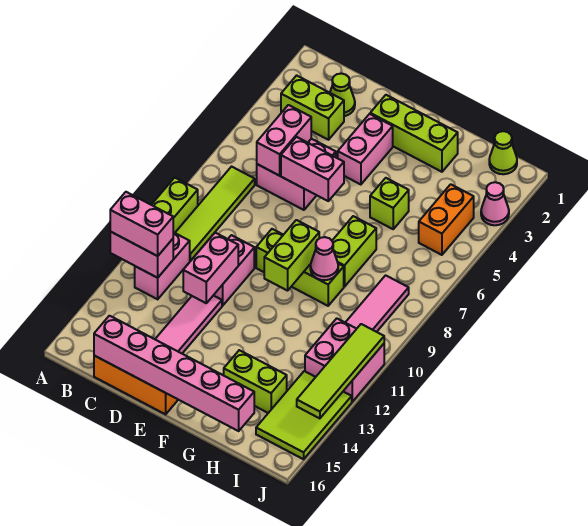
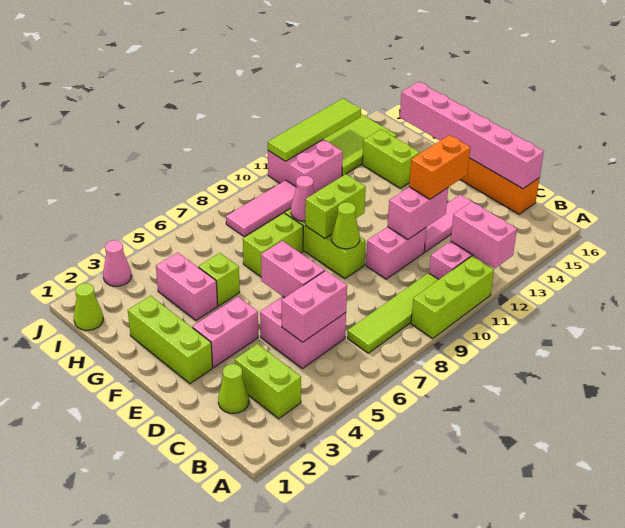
pink 1x2 brick [110,192,173,256] -> pink 1x2 brick moved to [156,252,218,320]
none -> lime 1x1 cone [332,202,360,249]
orange 1x2 brick [419,184,474,255] -> orange 1x2 brick moved to [409,135,471,199]

